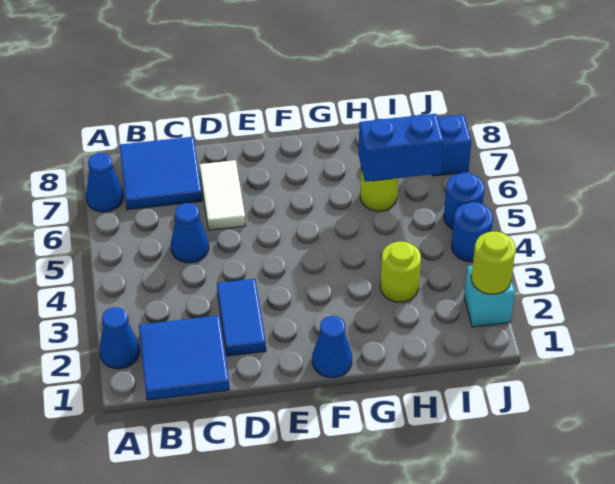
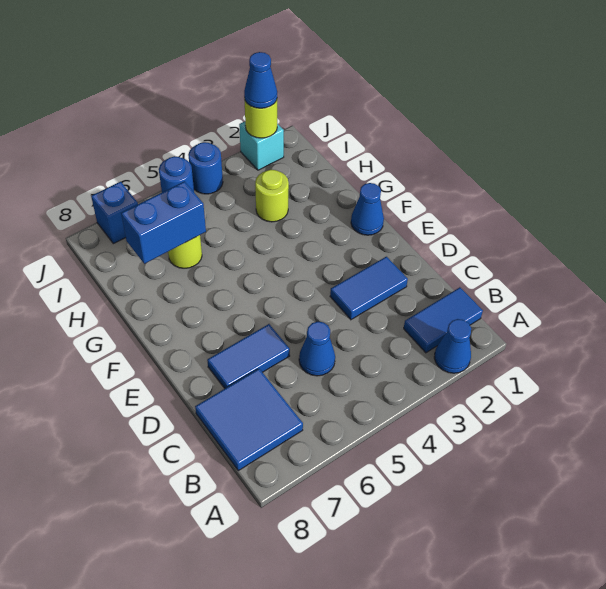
blue 1x1 cone [86,153,123,212] -> blue 1x1 cone moved to [244,52,277,108]
blue 2x2 tile [139,315,229,400] -> blue 1x2 tile [404,287,483,353]
white 1x2 tile [200,160,245,230] -> blue 1x2 tile [207,324,290,388]
blue 1x2 brick [358,114,444,182] -> blue 1x2 brick turned to [121,181,206,264]

